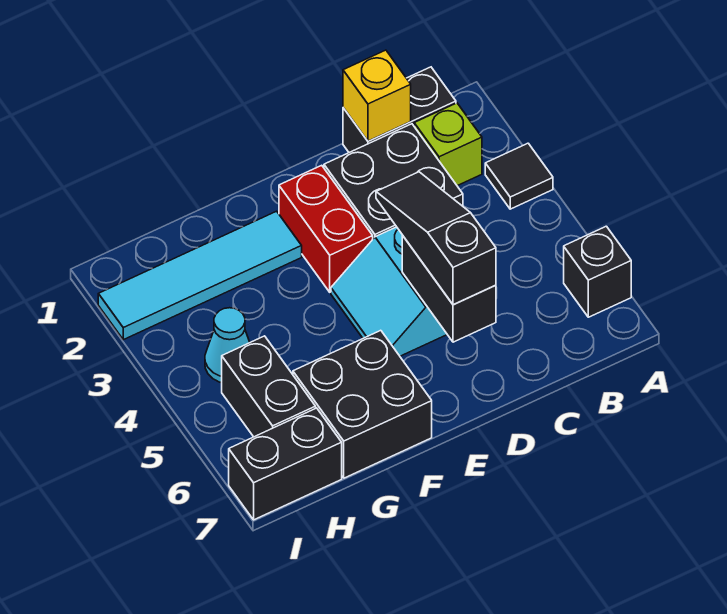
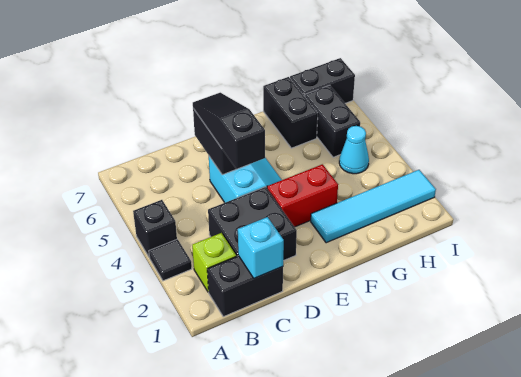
black 1x1 brick [564,226,631,317] -> black 1x1 brick moved to [133,200,177,258]
yellow 1x1 brick [343,50,411,141] -> cyan 1x1 brick [238,217,284,278]
black 1x3 slope [376,172,496,305] -> black 1x3 slope turned to [193,93,265,169]
red 1x2 brick [279,165,373,292] -> red 1x2 brick turned to [267,164,338,227]
black 2x2 brick [293,330,432,478] -> black 1x2 brick [263,77,318,148]

